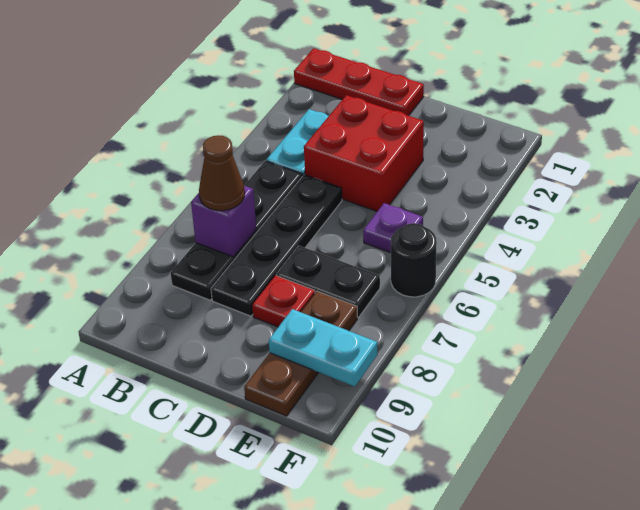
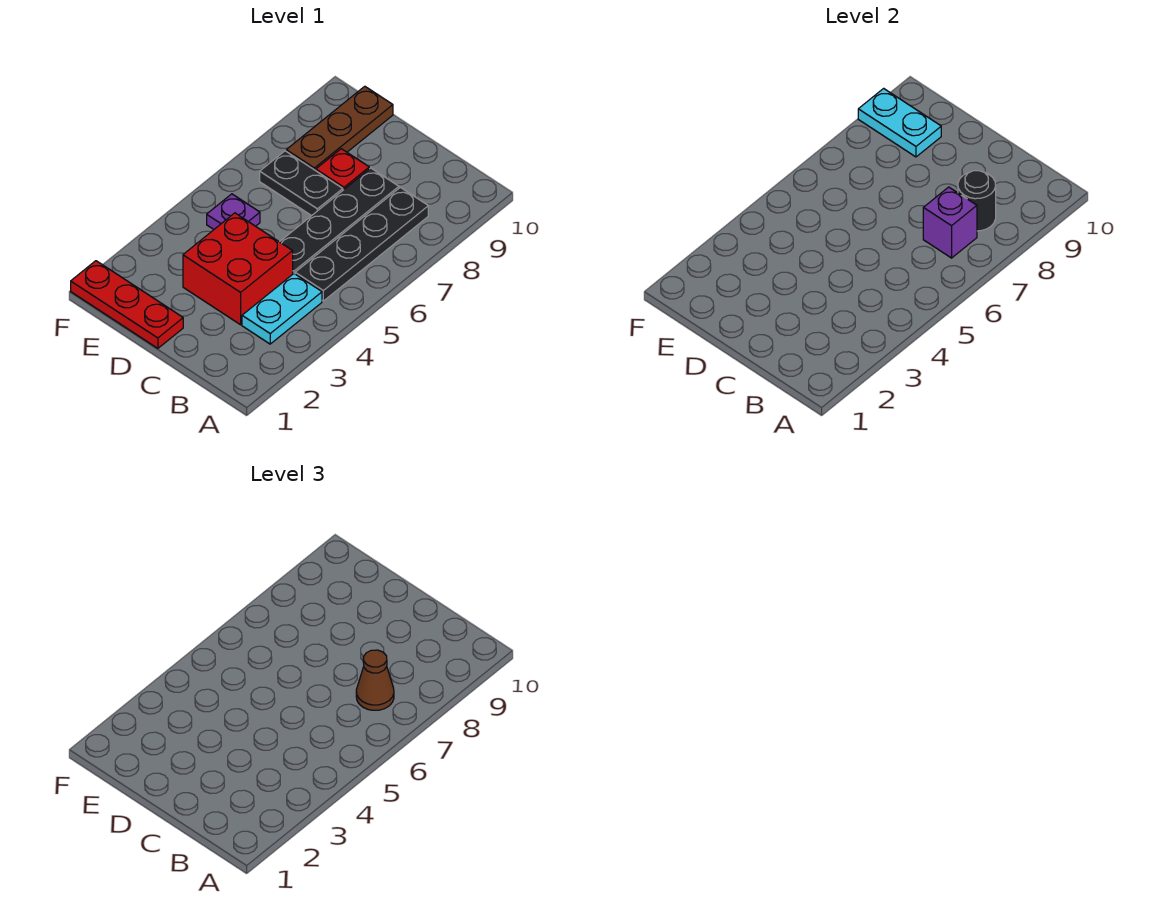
red 1x3 plate [294,48,424,116] -> red 1x3 plate moved to [71,261,183,348]
black 1x1 round brick [391,223,437,297] -> black 1x1 round brick moved to [958,171,996,231]

